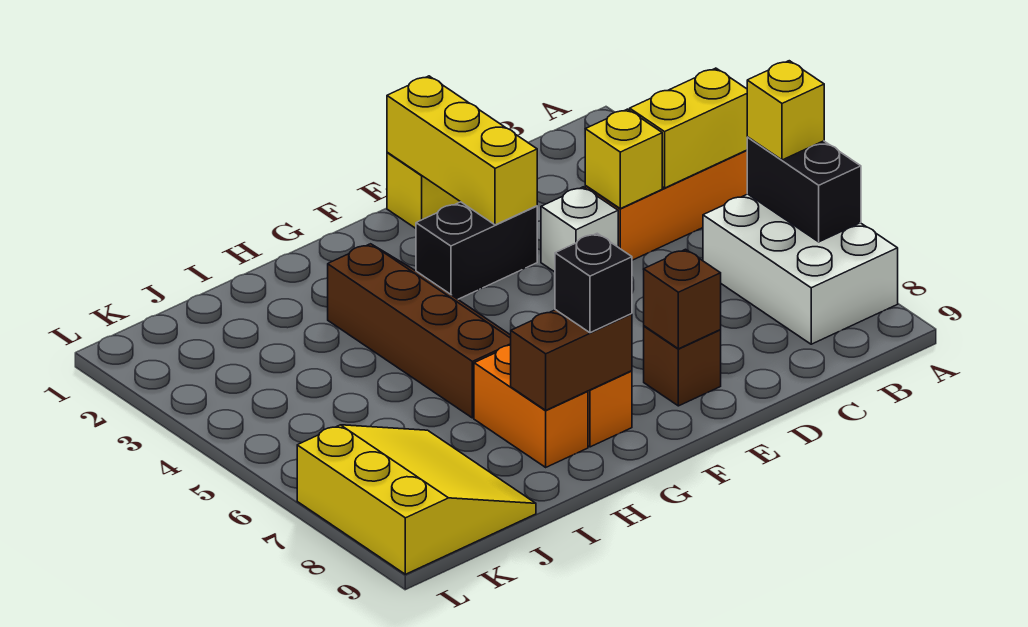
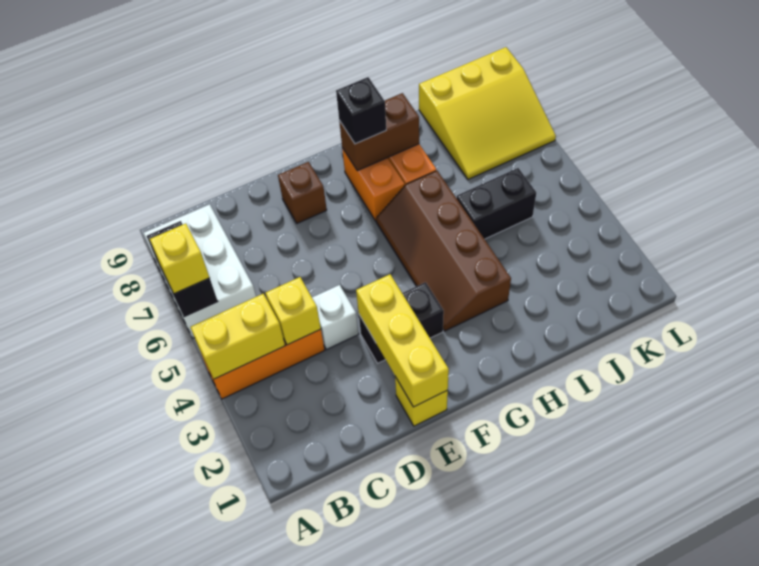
brown 1x1 brick [644,249,721,349] -> none
none -> black 1x2 brick [457,168,536,239]
yellow 3x3 slope [297,425,536,574] -> yellow 3x3 slope turned to [419,47,556,179]

